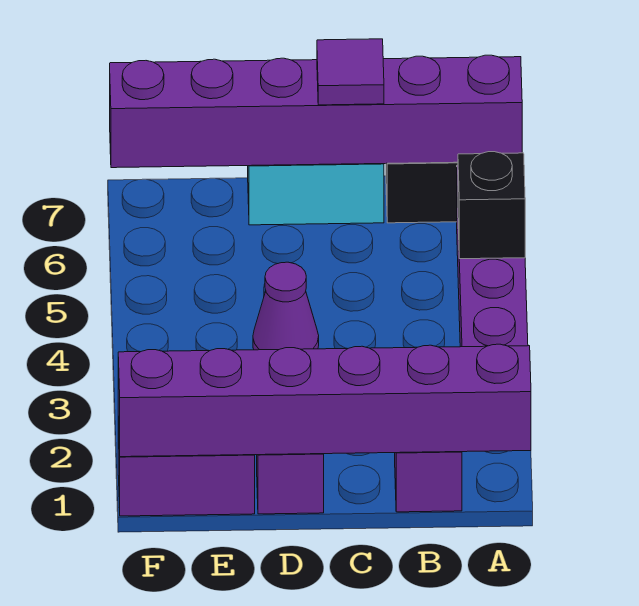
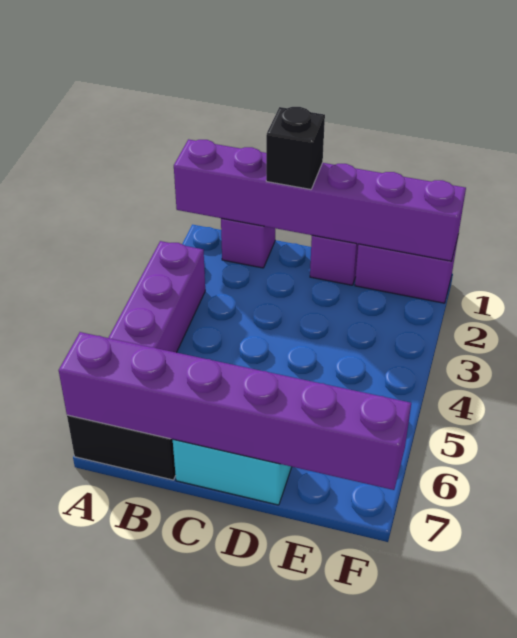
black 1x1 brick [458,152,525,259] -> black 1x1 brick moved to [266,107,325,189]
purple 1x1 tile [317,39,384,105] -> none
purple 1x1 cone [253,262,319,350] -> none

